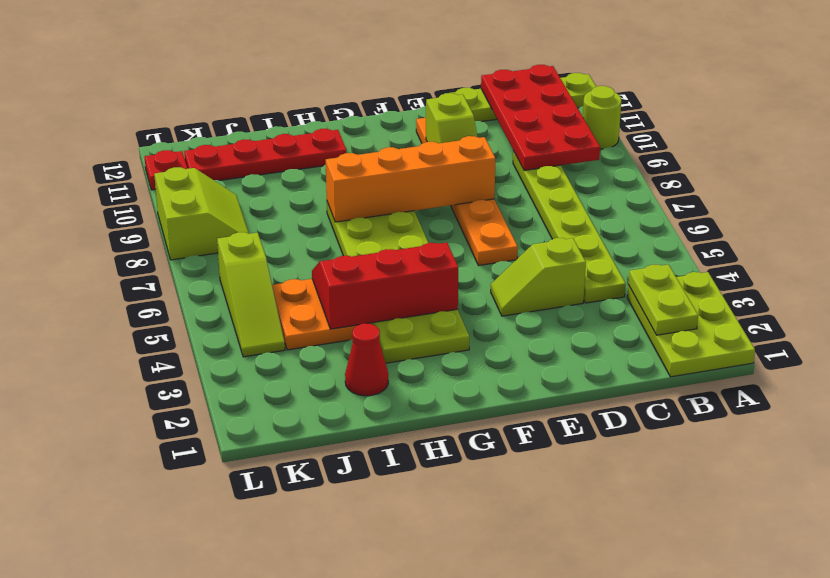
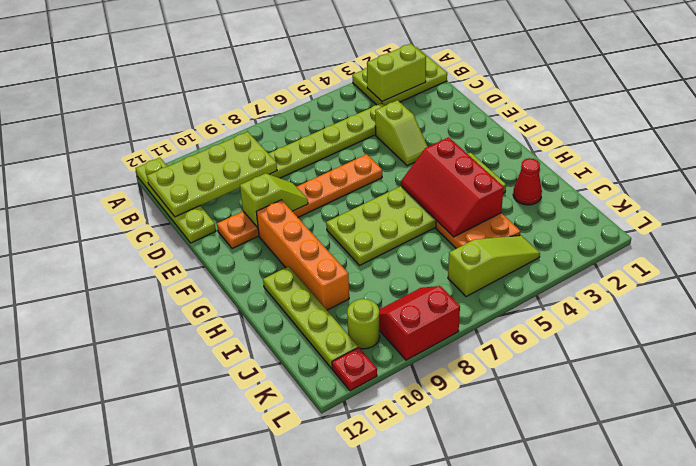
lime 1x1 round brick [583,86,621,149] -> lime 1x1 round brick moved to [347,299,380,349]
lime 1x2 plate [628,265,698,335] -> lime 1x2 brick [367,44,426,101]
red 2x4 plate [481,65,600,170] -> lime 2x4 plate [147,132,277,217]
orange 1x4 brick [326,136,495,222] -> orange 1x4 brick moved to [256,200,349,310]
red 1x4 plate [184,129,346,181] -> lime 1x4 plate [263,266,358,368]
lime 2x2 slope [154,167,249,260] -> red 2x2 slope [379,286,460,360]

